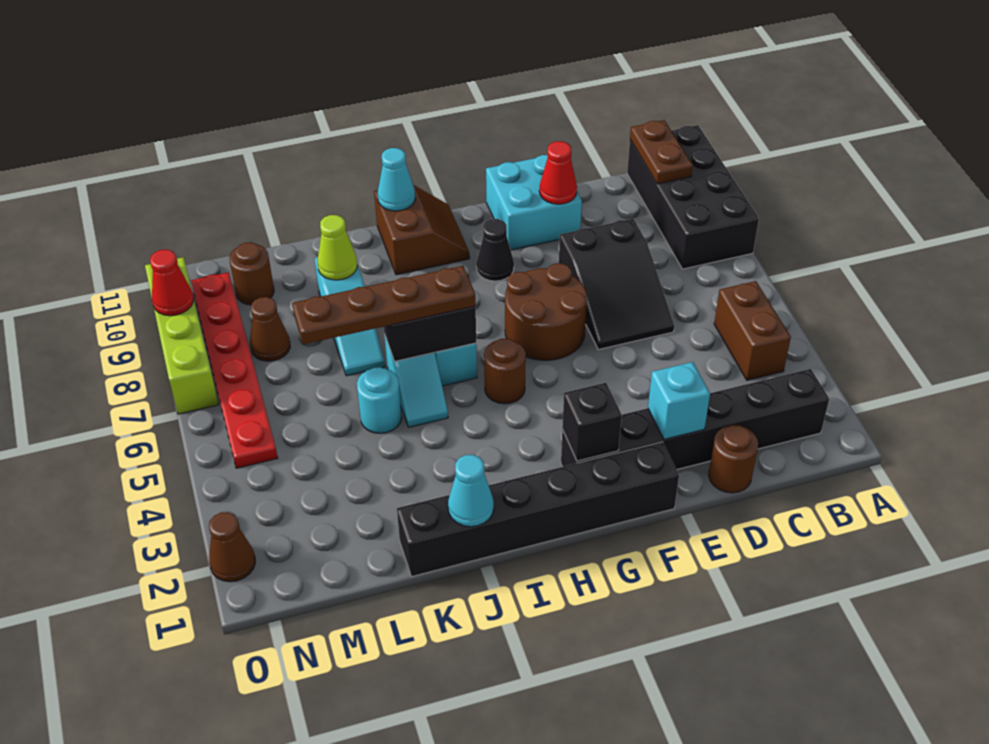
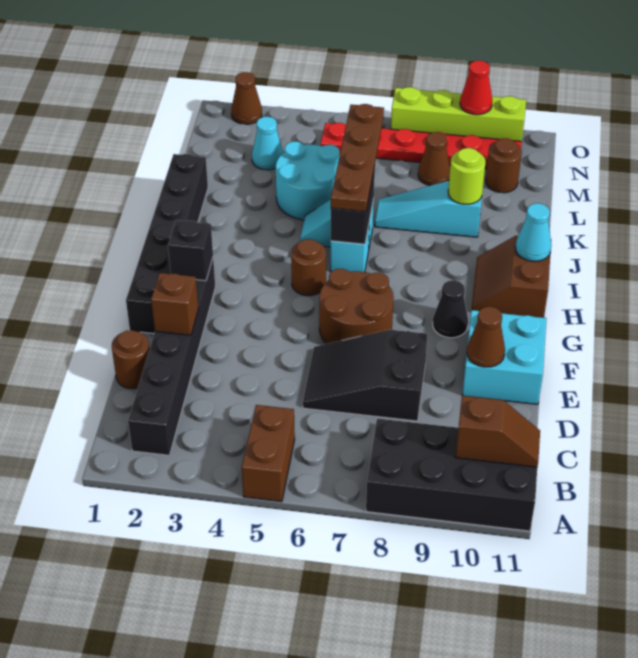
brown 1x2 brick [714,281,791,380] -> brown 1x2 brick turned to [242,405,295,502]
brown 1x2 plate [630,120,693,184] -> brown 1x2 slope [455,396,540,467]
cyan 1x1 brick [648,362,710,439] -> brown 1x1 brick [151,273,198,335]
red 1x1 cone [539,141,577,204] -> brown 1x1 cone [467,307,505,367]
brown 2x2 slope [374,185,470,275] -> brown 2x2 slope turned to [472,236,551,318]
cyan 1x1 cone [448,455,494,527] -> cyan 1x1 cone moved to [252,117,283,170]
cyan 1x1 round brick [357,367,402,433] -> cyan 2x2 round brick [276,141,340,220]
lime 1x1 cone [317,215,357,280] -> lime 1x1 round brick [448,148,486,204]

